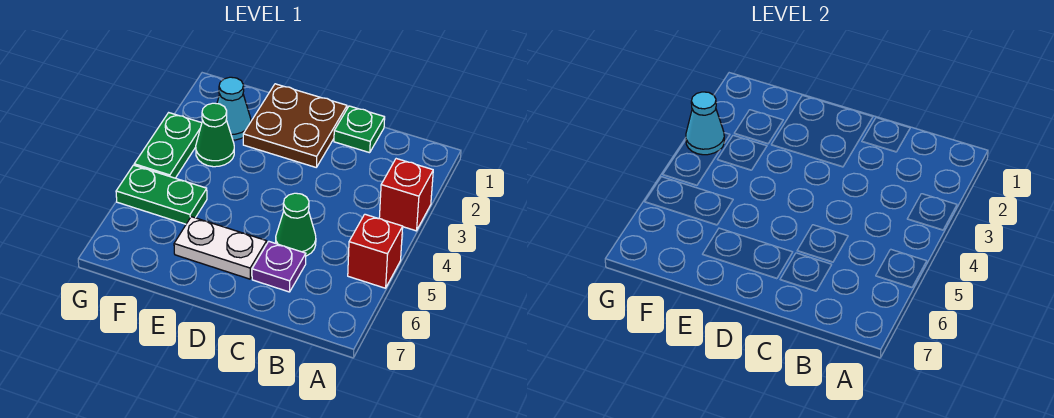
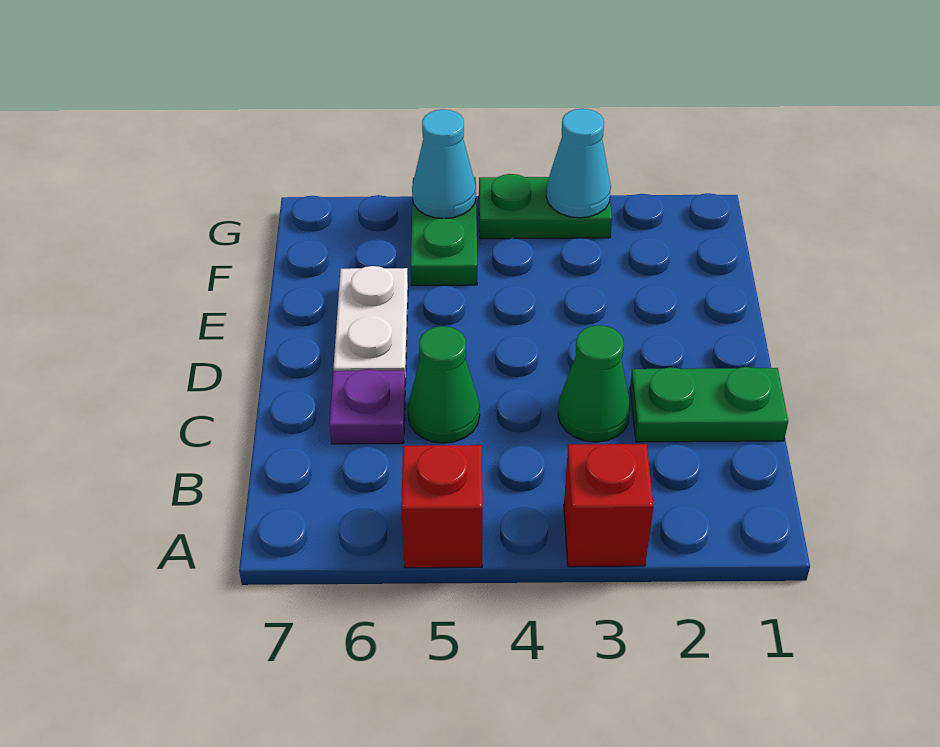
green 1x1 plate [334,106,385,153] -> green 1x2 plate [630,367,788,442]
brown 2x2 plate [243,84,347,167] -> none
cyan 1x1 cone [217,77,251,140] -> cyan 1x1 cone moved to [412,110,476,219]
green 1x1 cone [196,103,234,167] -> green 1x1 cone moved to [558,325,630,442]

